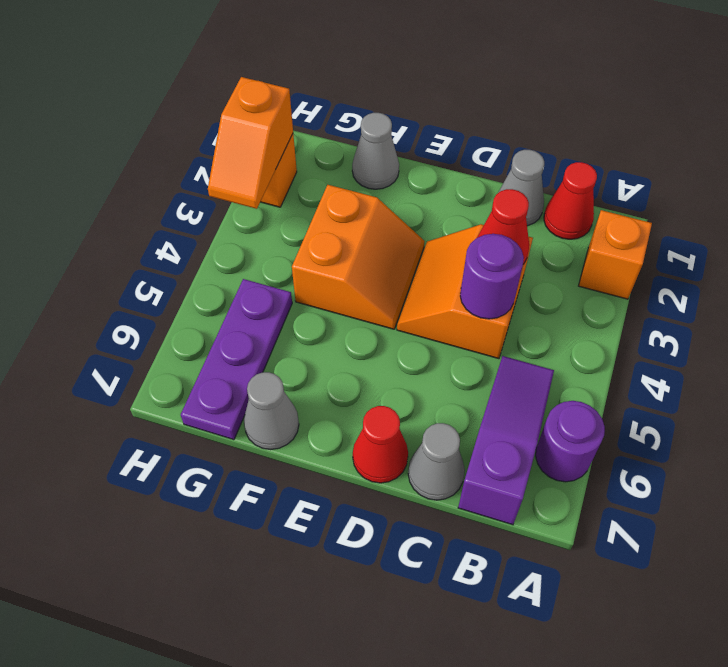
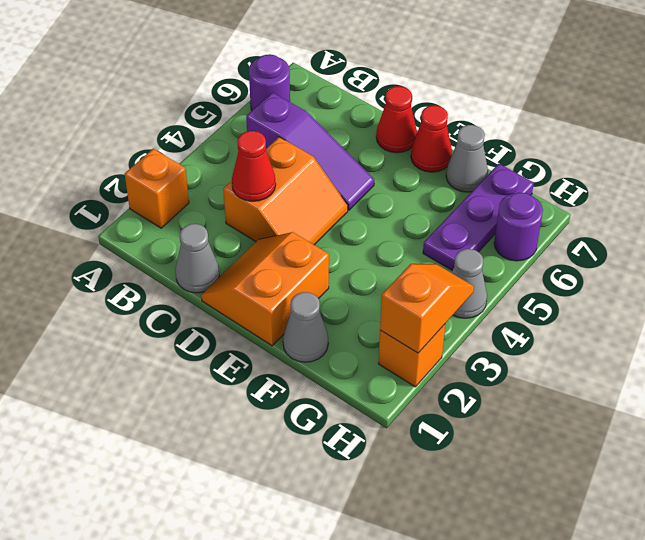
red 1x1 cone [544,162,597,239] -> red 1x1 cone moved to [411,105,452,172]
purple 1x3 slope [458,356,554,525] -> purple 1x3 slope turned to [246,93,374,210]
purple 1x1 round brick [460,234,524,319] -> purple 1x1 round brick moved to [494,192,543,261]
grey 1x1 cone [408,423,465,500] -> grey 1x1 cone moved to [452,249,487,318]
orange 2x2 slope [292,185,425,329] -> orange 2x2 slope moved to [201,232,329,346]

